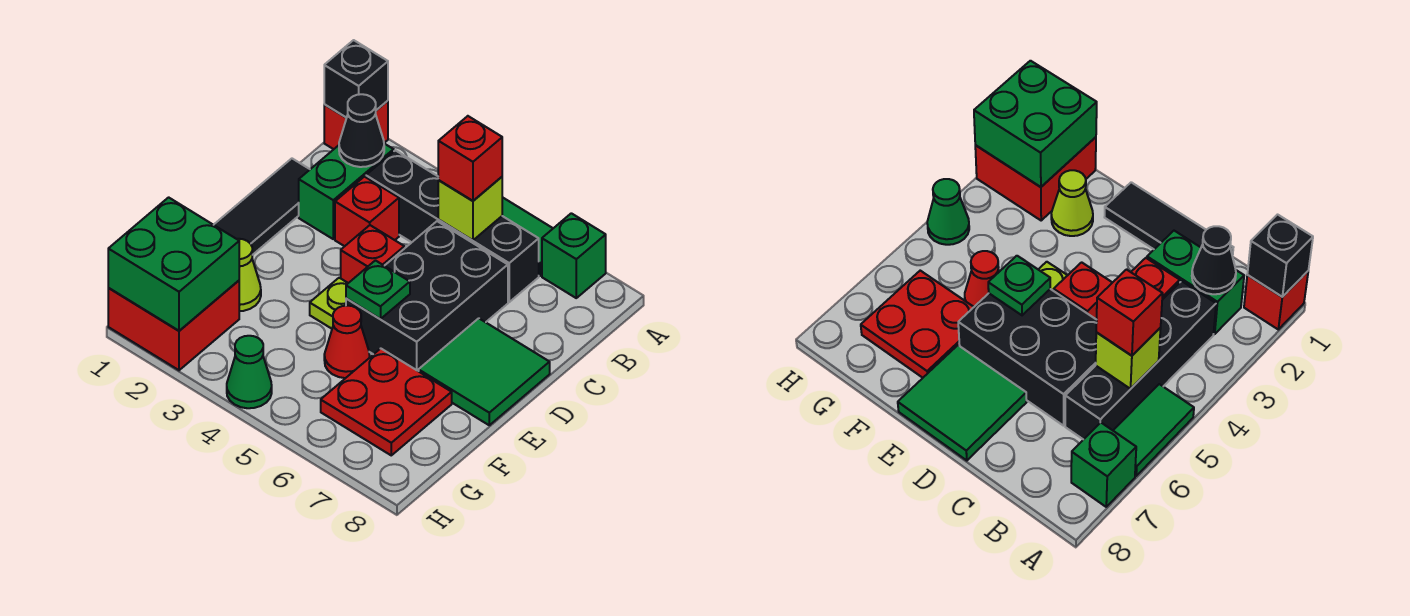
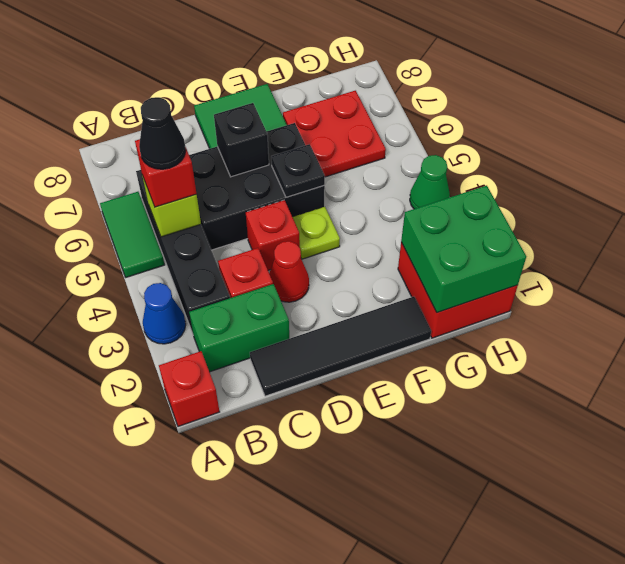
black 1x1 brick [324,40,388,118] -> black 1x1 brick moved to [214,103,269,177]
none -> blue 1x1 cone [143,283,186,344]
green 1x1 brick [542,213,606,298] -> none
black 1x1 cone [339,94,384,167] -> black 1x1 cone moved to [139,97,186,169]
black 1x3 tile [214,159,310,255] -> black 1x4 tile [250,296,431,396]
green 1x1 plate [346,260,410,319] -> black 1x1 plate [271,144,325,197]
lime 1x1 cone [237,239,261,311] -> none
red 1x1 cone [324,306,370,378] -> red 1x1 cone moved to [269,241,309,302]

